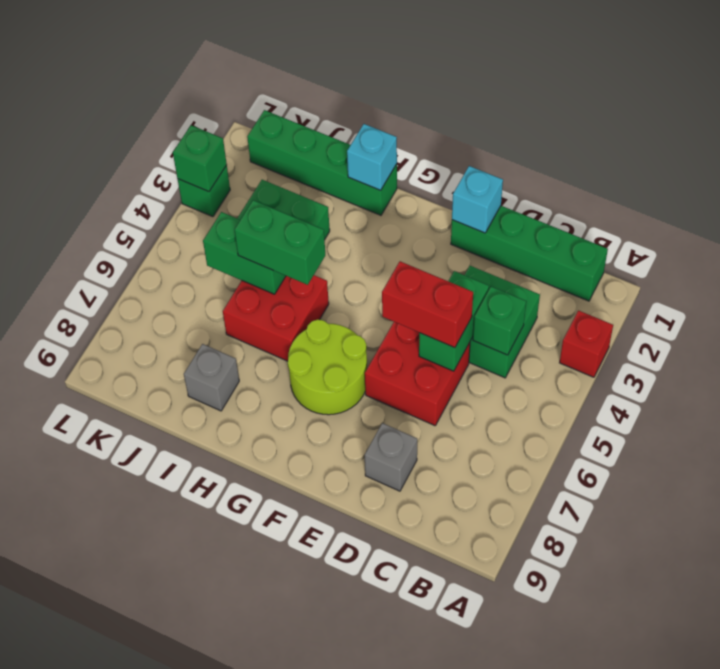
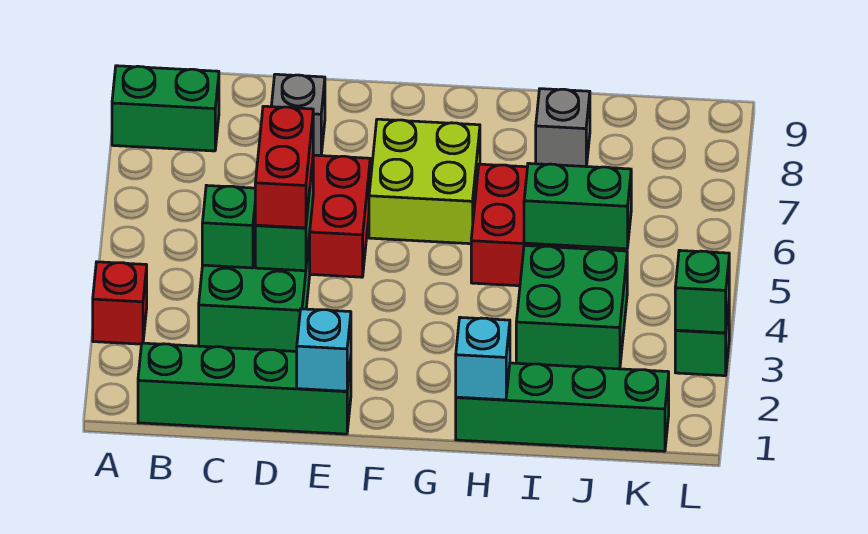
red 1x2 brick [382,261,473,348] -> red 1x2 brick turned to [255,106,313,228]
lime 2x2 round brick [288,320,367,415] -> lime 2x2 brick [369,119,480,244]
green 1x2 brick [235,200,325,285] -> green 1x2 brick moved to [112,66,219,151]

